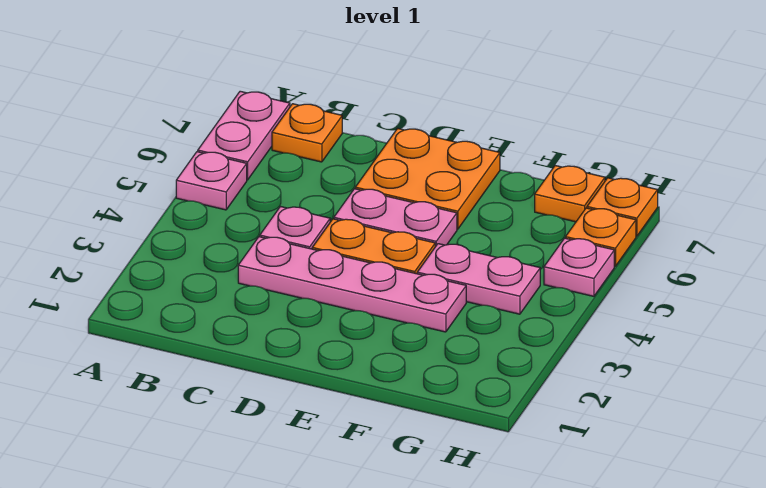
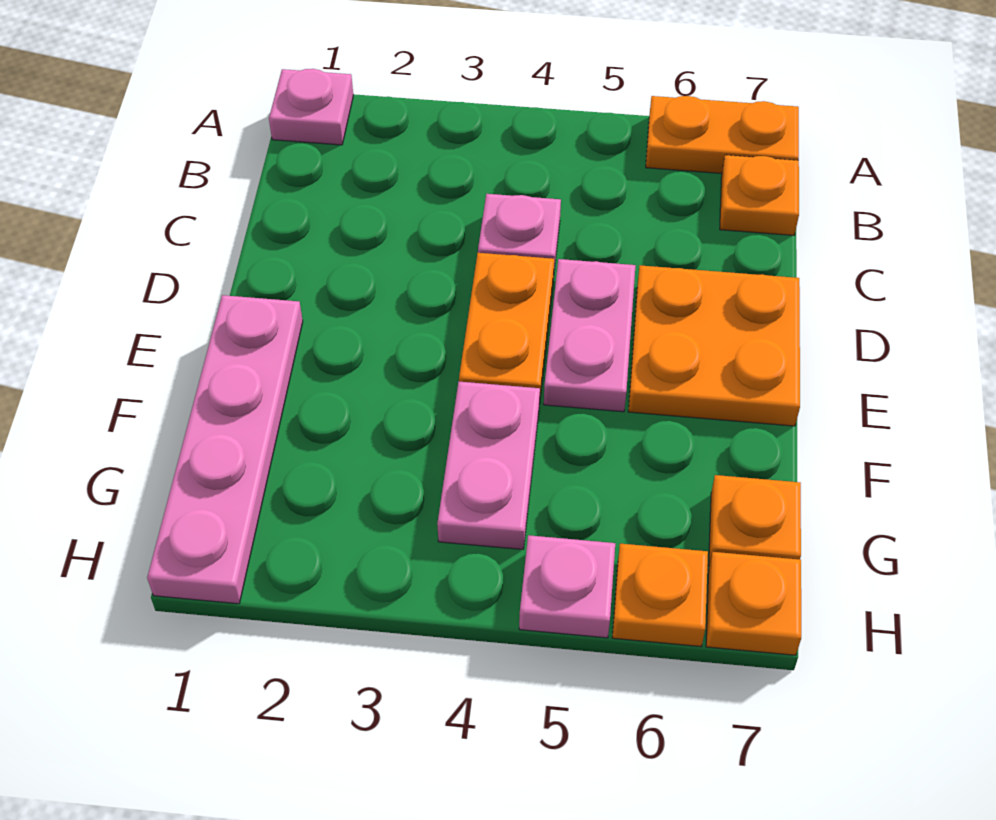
pink 1x1 plate [176,152,247,210] -> pink 1x1 plate moved to [269,69,353,145]
pink 1x2 plate [198,91,290,180] -> orange 1x2 plate [646,96,799,173]
pink 1x4 plate [238,237,466,332] -> pink 1x4 plate moved to [147,295,303,604]

